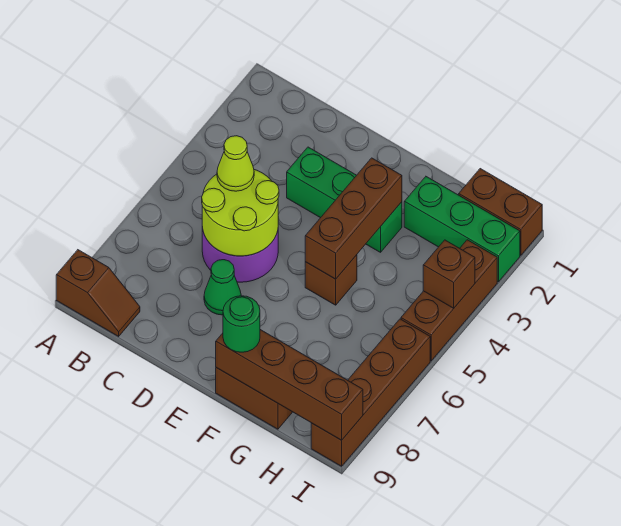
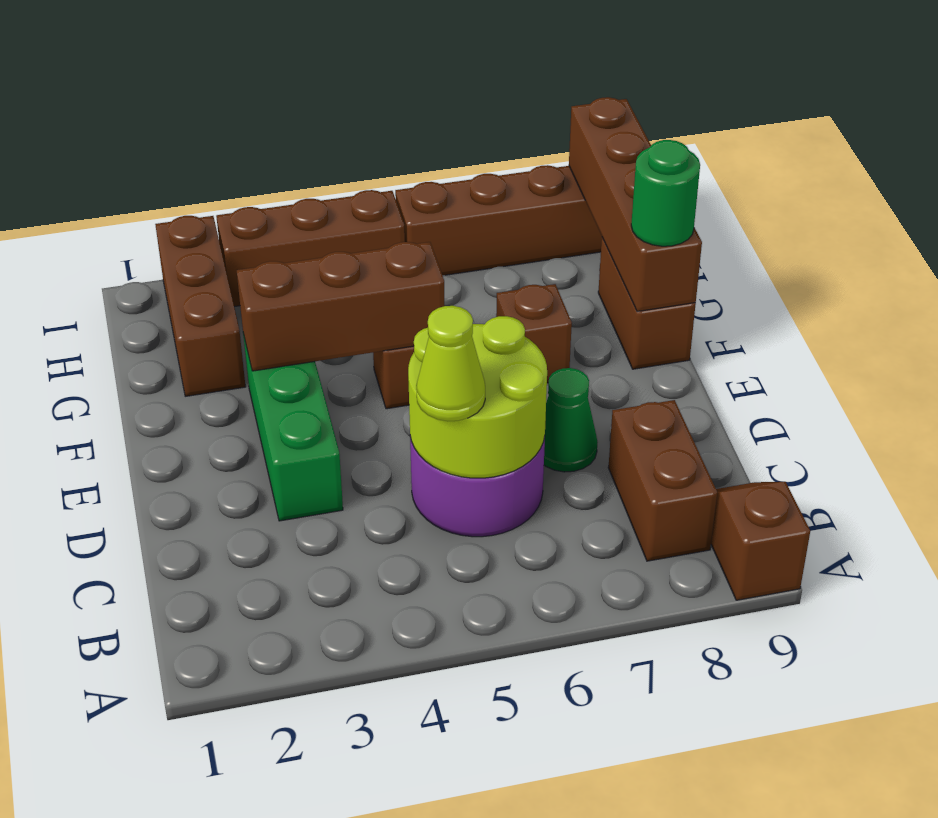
green 1x3 brick [404,177,520,282] -> brown 1x3 brick [155,216,246,396]
brown 1x2 brick [459,169,542,255] -> brown 1x2 brick moved to [608,400,717,561]
brown 1x1 brick [423,240,475,308] -> brown 1x1 brick moved to [496,284,572,383]

